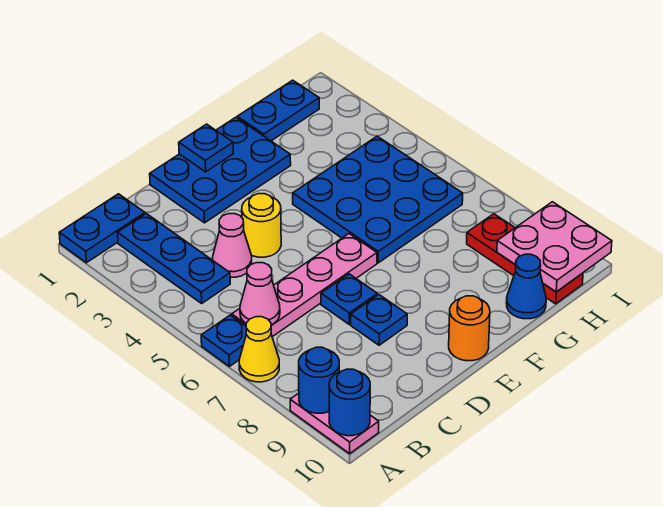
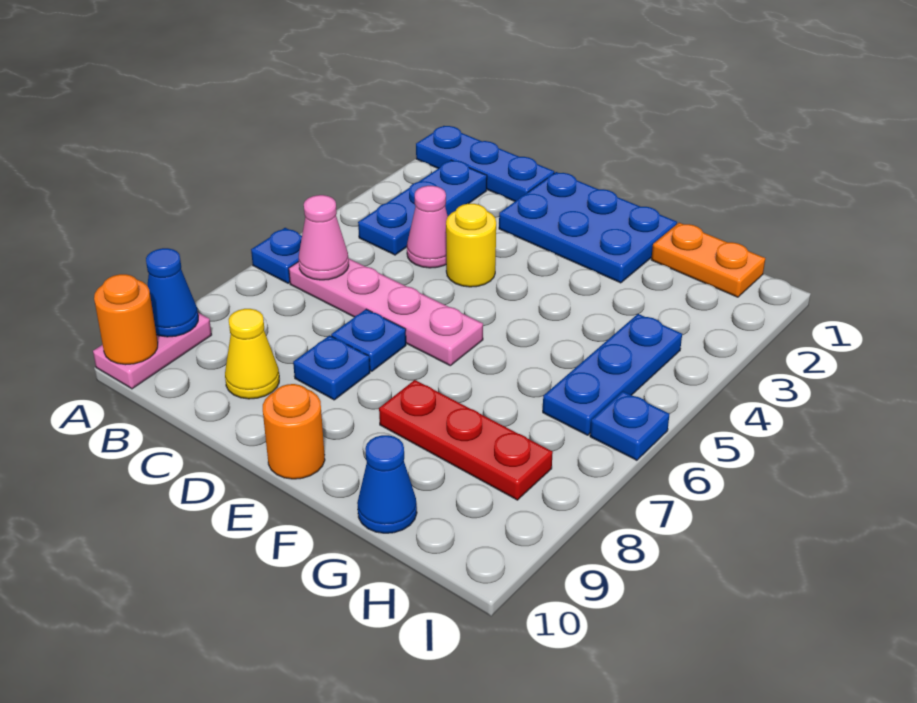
blue 1x2 plate [59,194,145,263] -> blue 1x3 plate [416,126,554,201]
yellow 1x1 cone [239,317,279,382] -> yellow 1x1 cone moved to [225,309,279,399]
blue 1x1 round brick [299,347,339,413] -> blue 1x1 cone [146,248,198,337]
blue 1x1 round brick [329,369,370,436] -> orange 1x1 round brick [94,274,158,365]
blue 1x1 plate [179,124,233,172] -> blue 1x1 plate moved to [590,391,670,460]
blue 3x3 plate [293,136,463,263] -> blue 1x3 plate [543,314,682,435]
blue 1x2 plate [237,80,319,141] -> orange 1x2 plate [651,223,765,297]
red 1x3 plate [467,214,583,304] -> red 1x3 plate turned to [379,380,553,500]
pink 2x2 plate [497,202,612,292] -> none

